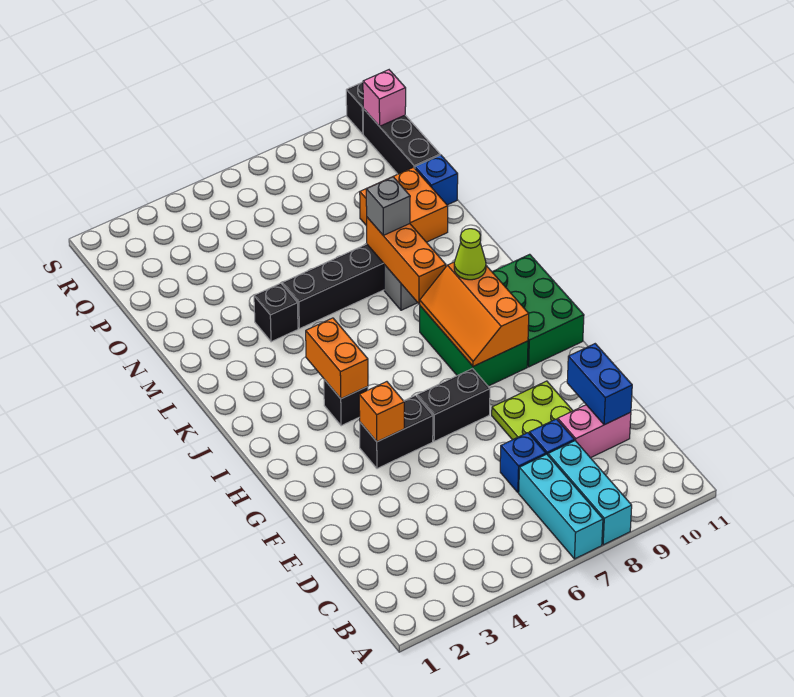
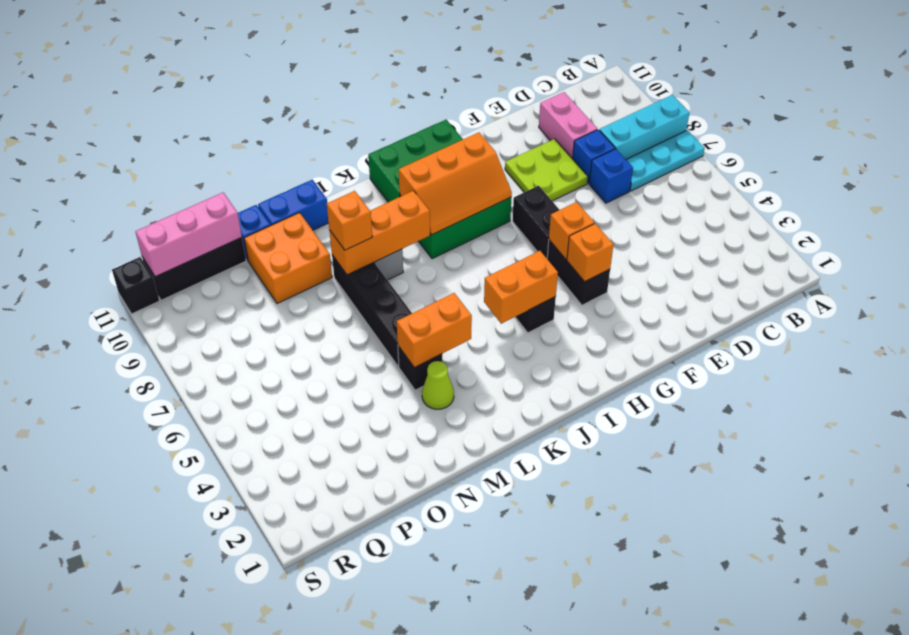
cyan 1x3 brick [519,454,603,559] -> cyan 1x3 plate [626,130,705,191]
blue 1x2 brick [567,344,632,425] -> blue 1x2 brick moved to [258,180,329,230]
none -> orange 1x1 brick [549,202,594,259]
lime 1x1 cone [454,229,486,280] -> lime 1x1 cone moved to [422,361,454,409]
none -> orange 1x2 brick [397,293,472,368]
grey 1x1 brick [366,177,410,235] -> orange 1x1 brick [327,191,372,250]
pink 1x1 brick [363,70,406,126] -> pink 1x3 brick [135,192,242,277]

